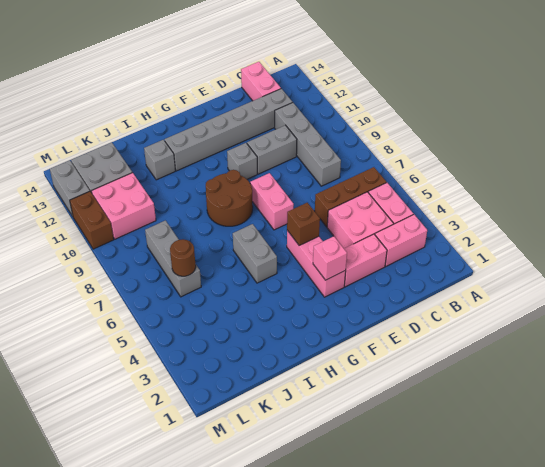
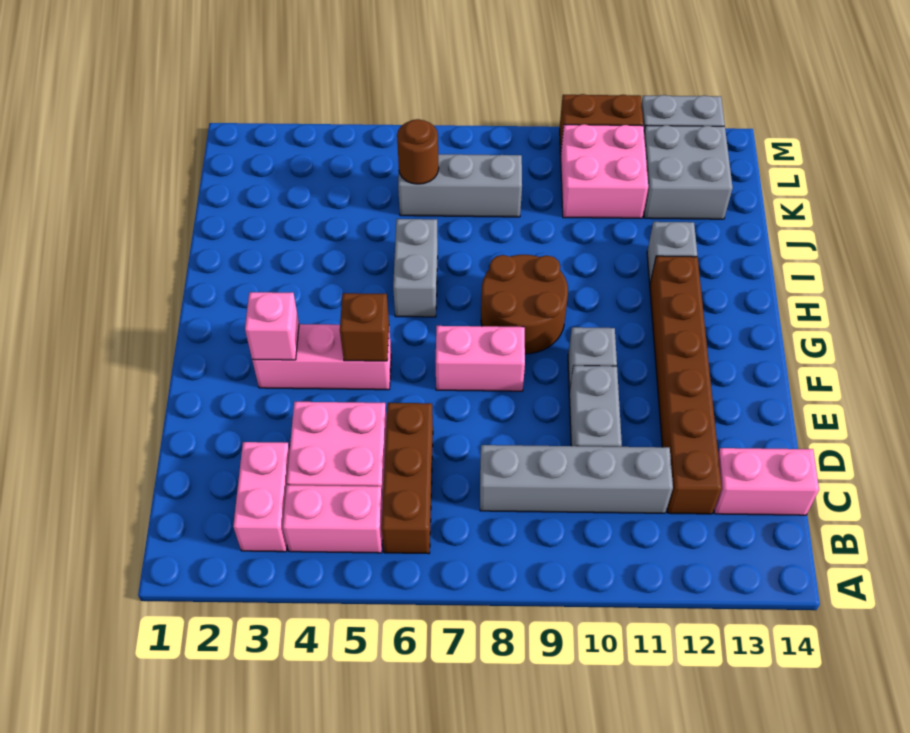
grey 1x6 brick [164,89,293,171] -> brown 1x6 brick [650,256,722,514]
pink 1x2 brick [344,234,387,287] -> none
grey 1x2 brick [233,224,277,283] -> grey 1x2 brick turned to [393,219,438,317]

